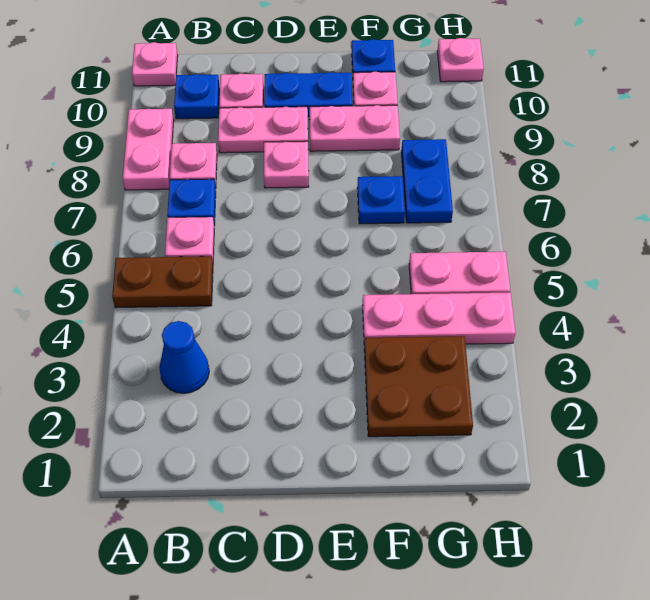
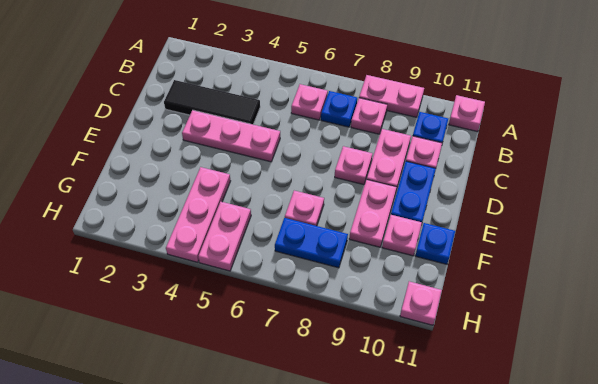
brown 1x2 plate [112,256,213,308] -> none
blue 1x1 cone [159,321,209,393] -> none
none -> black 1x3 tile [164,80,260,124]
none -> pink 1x3 plate [182,110,280,162]
brown 2x2 plate [364,336,473,437] -> none
blue 1x1 plate [357,176,405,224] -> pink 1x1 plate [285,191,324,226]

